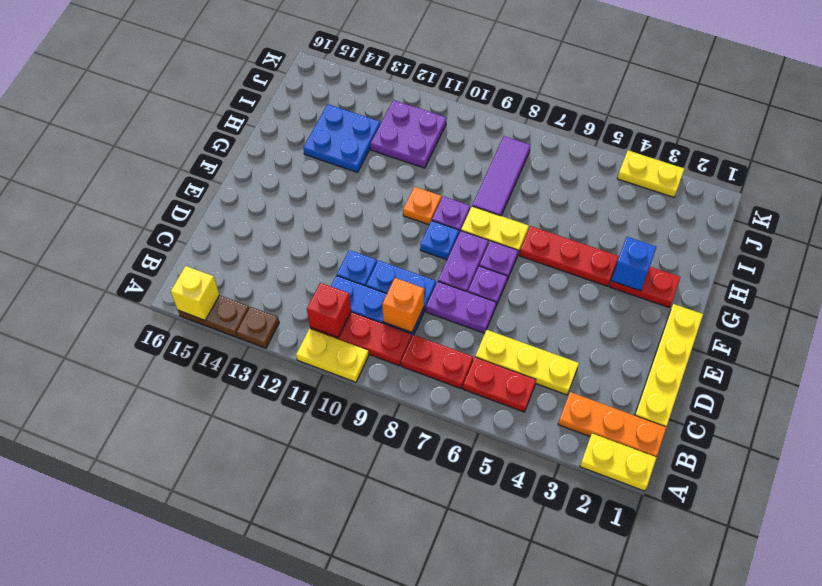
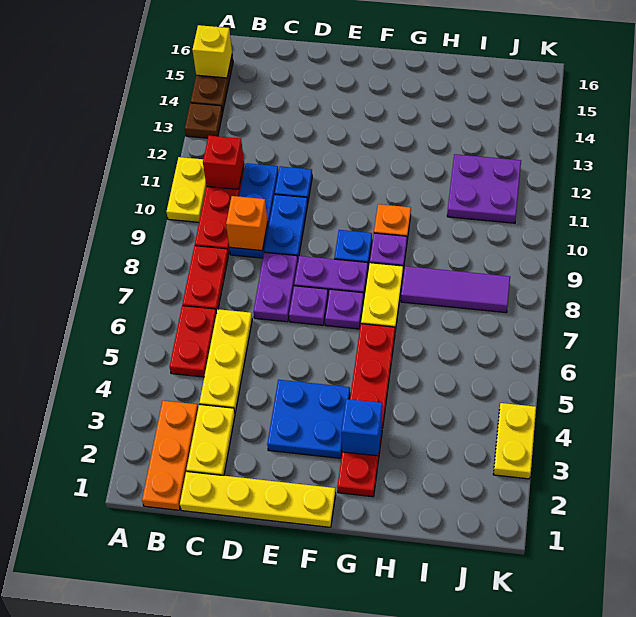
yellow 1x2 plate [580,433,657,491] -> yellow 1x2 plate moved to [186,404,235,476]
blue 2x2 plate [303,104,380,172] -> blue 2x2 plate moved to [267,380,350,458]

